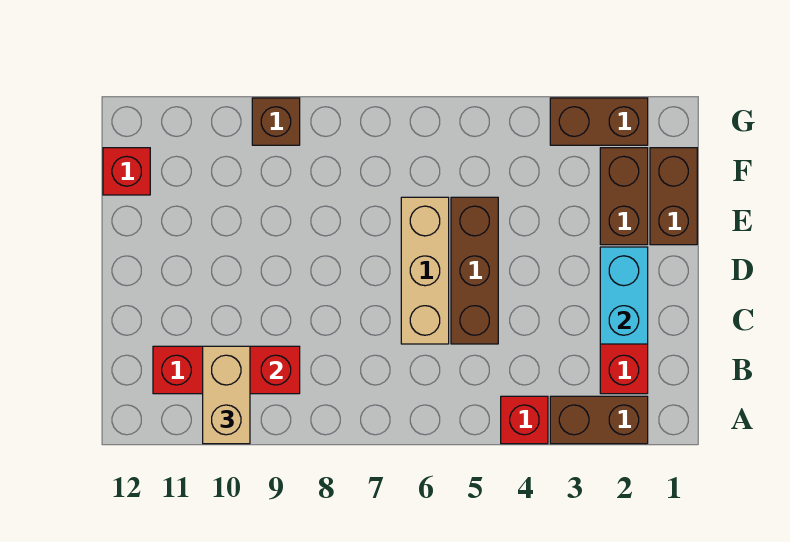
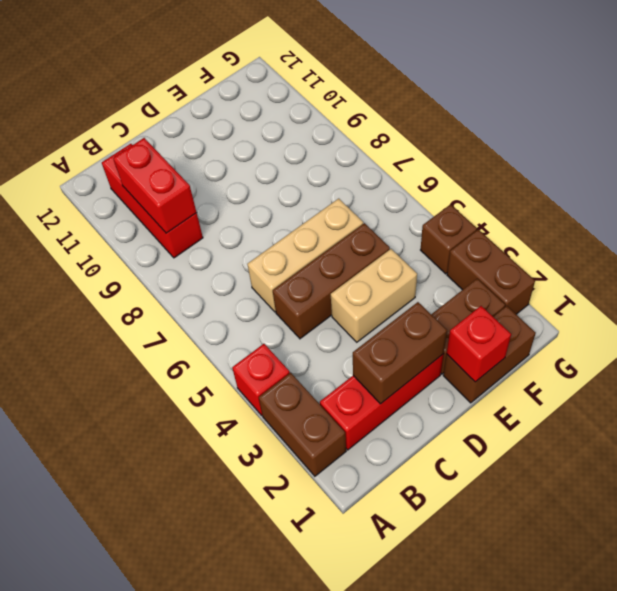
tan 1x2 brick [203,346,250,444] -> tan 1x2 brick moved to [331,249,417,342]
cyan 1x2 brick [600,247,648,344] -> brown 1x2 brick [353,302,447,404]
red 1x1 brick [103,148,150,195] -> red 1x1 brick moved to [447,306,511,382]
brown 1x1 brick [252,98,300,145] -> brown 1x1 brick moved to [421,204,477,274]

